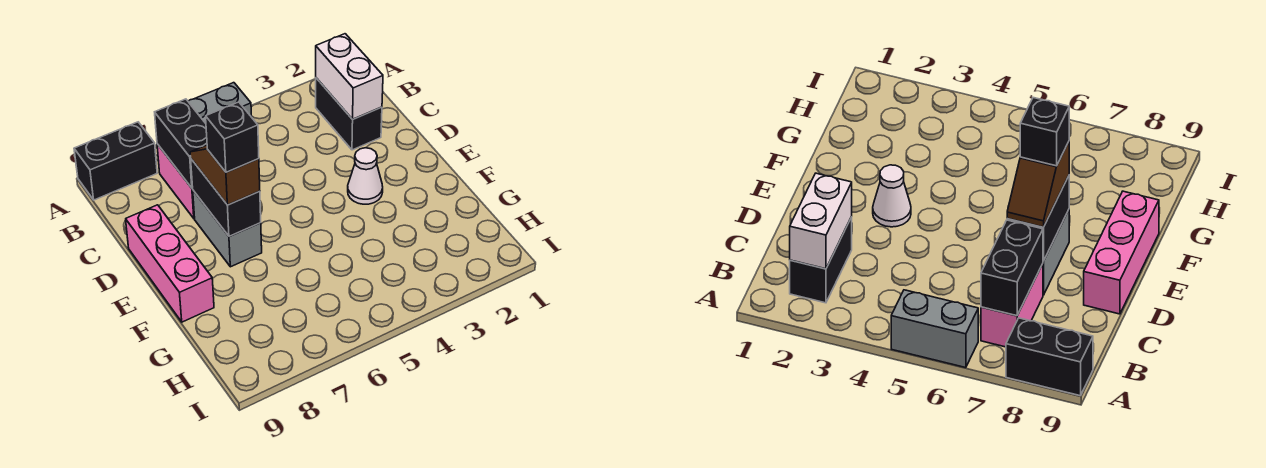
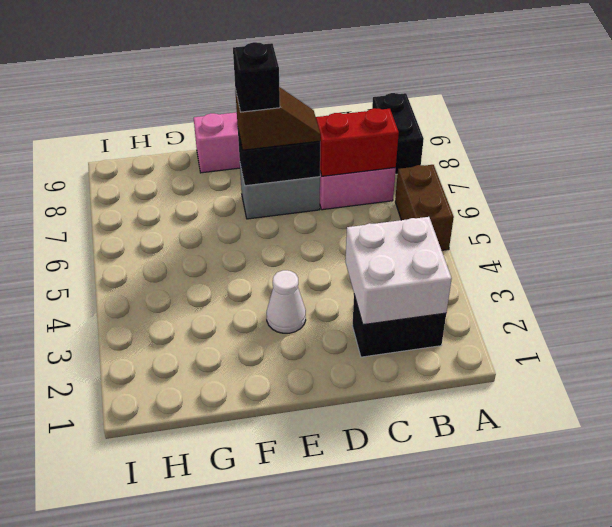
grey 1x2 brick [188,83,252,123] -> brown 1x2 brick [395,165,454,250]
white 1x2 brick [316,34,383,119] -> white 2x2 brick [346,217,452,325]
black 1x2 brick [155,99,207,188] -> red 1x2 brick [316,108,399,176]

